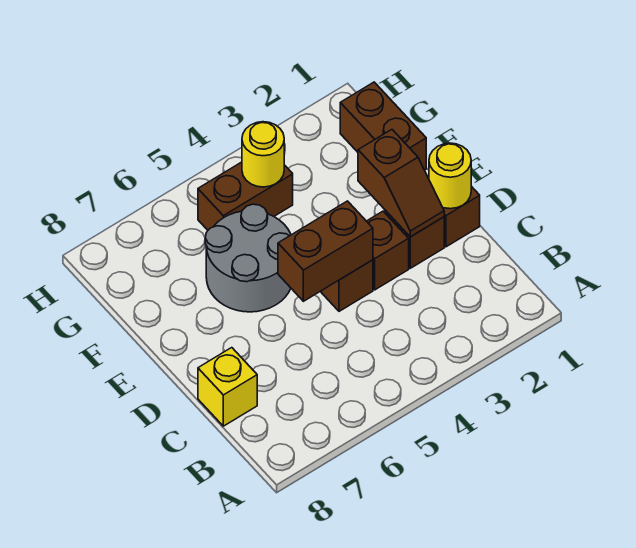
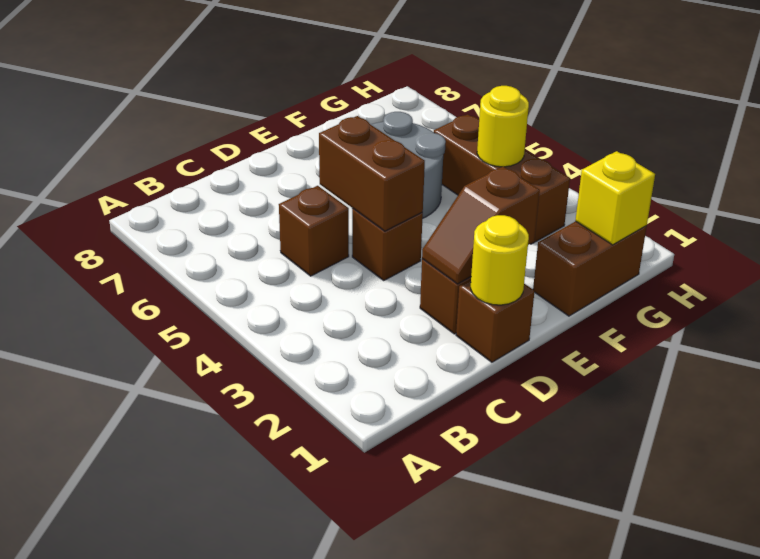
yellow 1x1 brick [198,348,257,426] -> yellow 1x1 brick moved to [575,151,655,245]
brown 1x1 brick [367,211,409,290] -> brown 1x1 brick moved to [279,186,349,276]
brown 1x2 brick [198,162,293,230] -> brown 1x3 brick [434,114,570,244]

